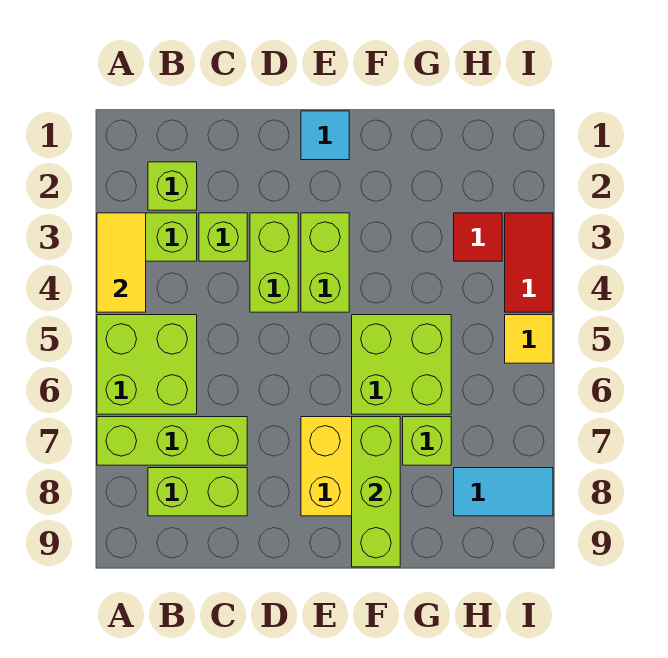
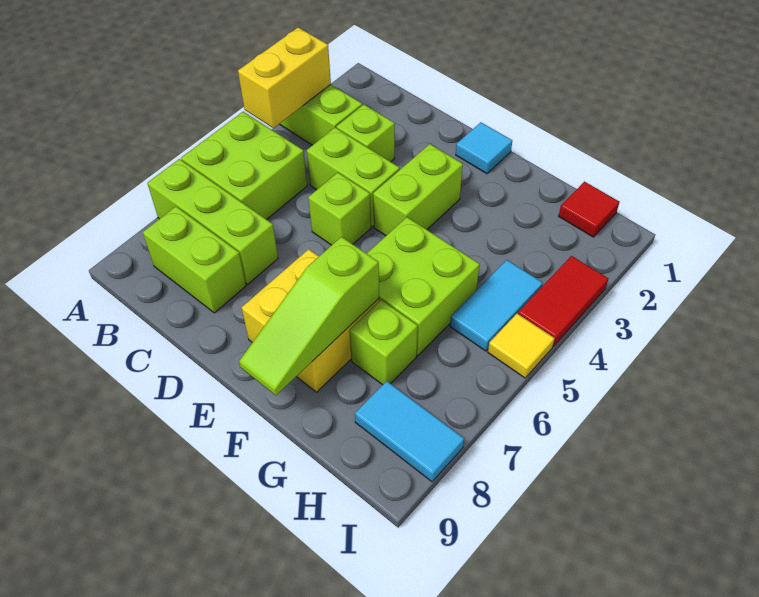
yellow 1x2 tile [97,213,146,312] -> yellow 1x2 brick [238,27,331,128]
lime 1x1 brick [148,162,197,210] -> lime 1x1 brick moved to [308,173,371,245]
lime 1x2 brick [250,213,298,312] -> lime 1x2 brick turned to [307,128,400,227]
lime 1x3 brick [352,417,400,567] -> lime 1x3 slope [239,237,379,395]
red 1x1 tile [454,213,502,261] -> red 1x1 tile moved to [559,182,619,237]
none -> cyan 1x2 tile [450,260,543,351]

